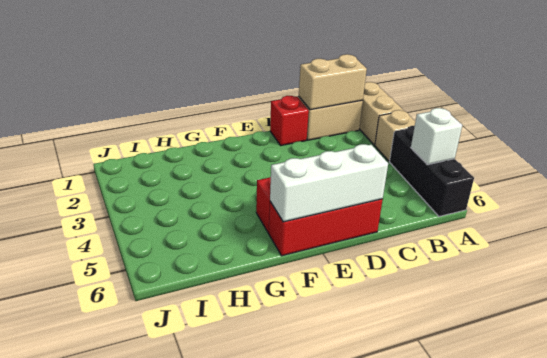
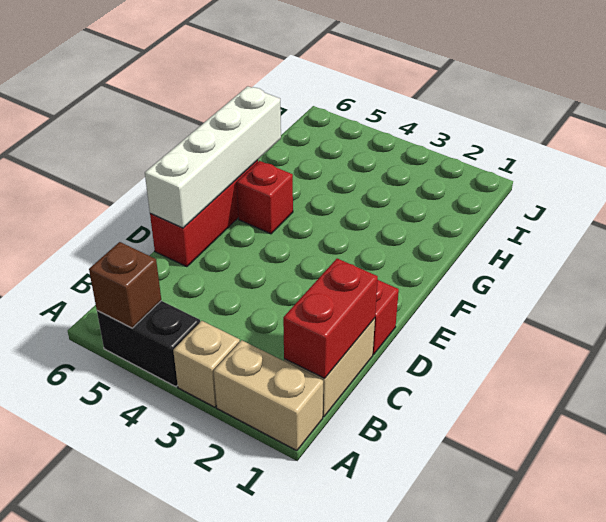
black 1x3 brick [389,126,474,216] -> black 1x2 brick [97,301,200,387]
white 1x1 brick [411,108,462,165] -> brown 1x1 brick [89,242,161,328]
tan 1x2 brick [299,54,367,110] -> red 1x2 brick [283,259,378,378]
white 1x3 brick [270,144,388,222] -> white 1x4 brick [145,86,281,228]

